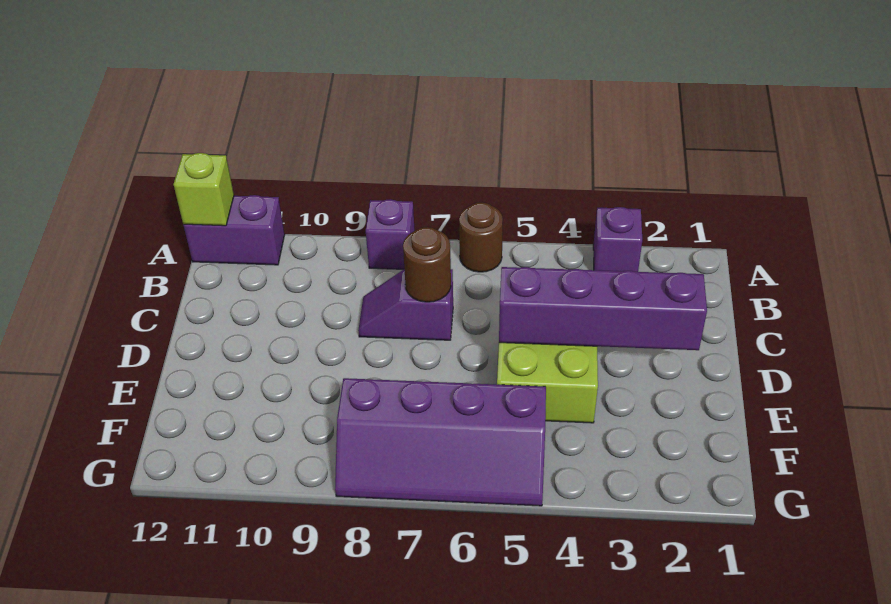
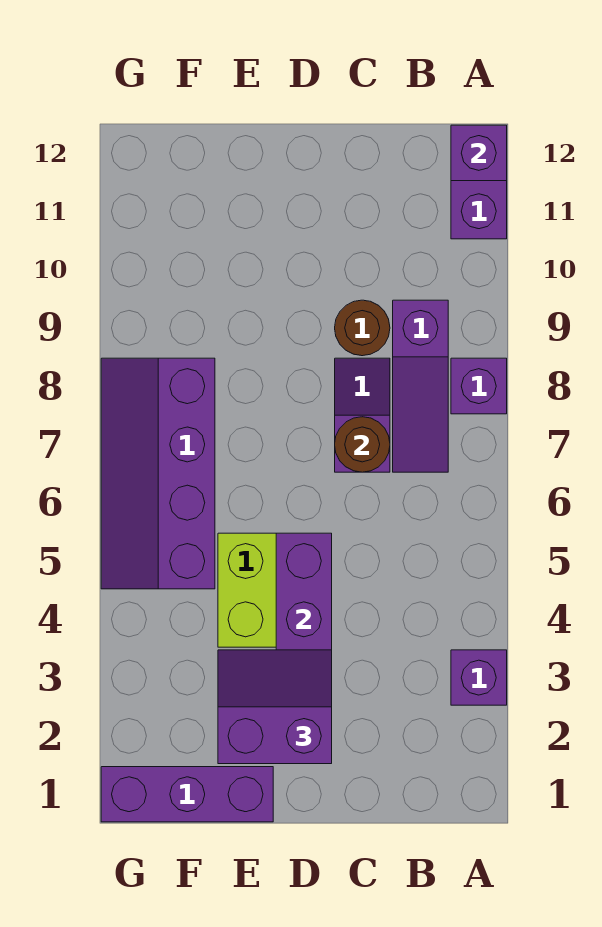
brown 1x1 round brick [459,202,503,272] -> brown 1x1 round brick moved to [335,300,390,356]
lime 1x1 brick [174,153,234,226] -> purple 1x1 brick [451,125,507,181]
none -> purple 1x3 slope [393,300,448,472]
none -> purple 2x2 slope [218,650,332,764]
none -> purple 1x3 brick [101,767,273,822]

